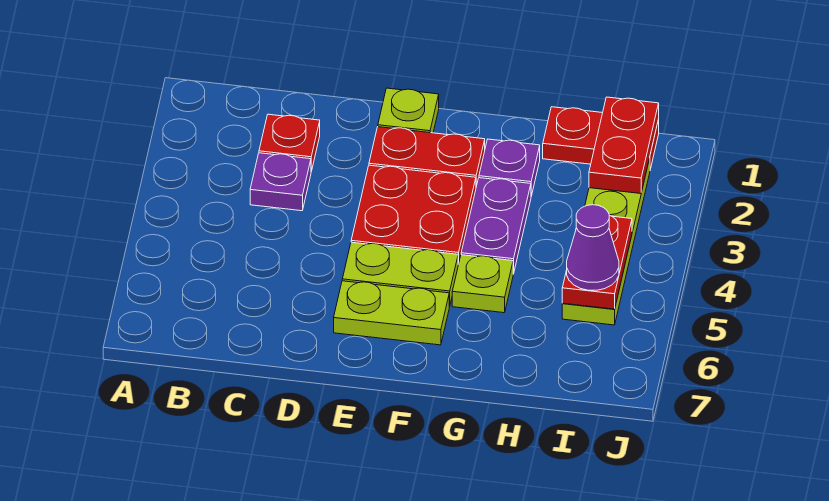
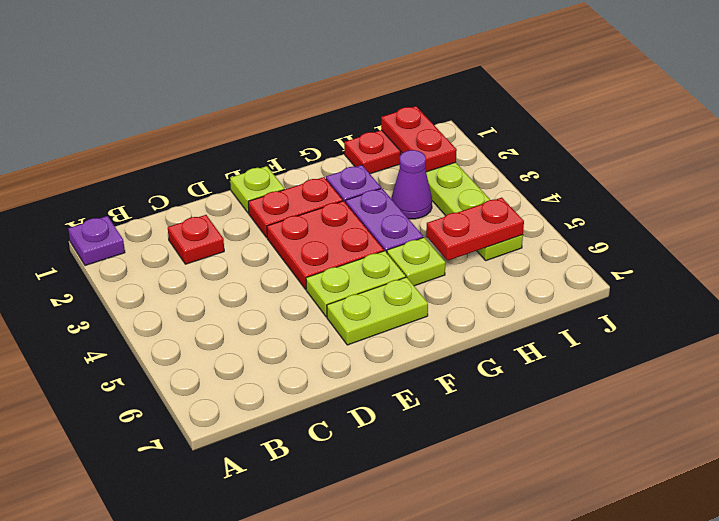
purple 1x1 plate [250,153,311,211] -> purple 1x1 plate moved to [68,216,125,266]
red 1x2 plate [562,215,632,309] -> red 1x2 plate turned to [426,198,524,261]
purple 1x1 cone [567,205,619,290] -> purple 1x1 cone moved to [391,150,432,219]

